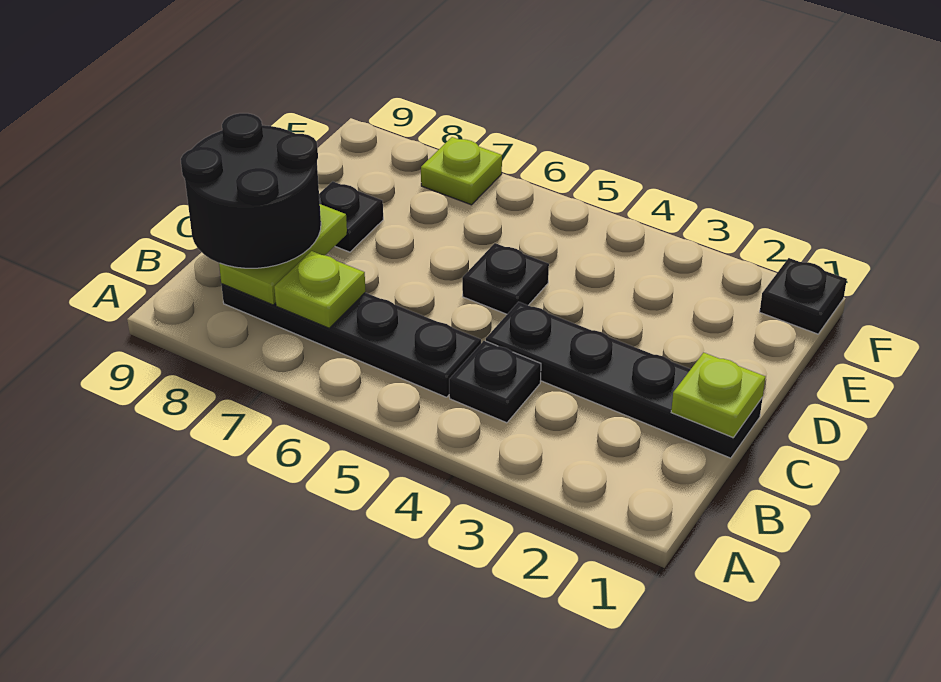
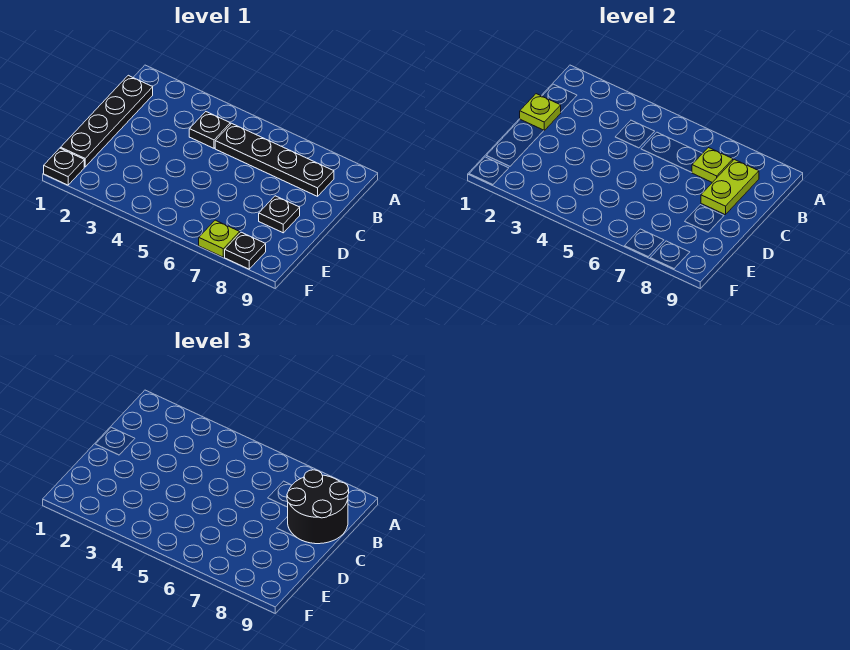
black 1x4 plate [486,302,762,458] -> black 1x4 plate turned to [61,75,153,167]
black 1x1 plate [462,243,549,314] -> black 1x1 plate moved to [225,232,266,269]

